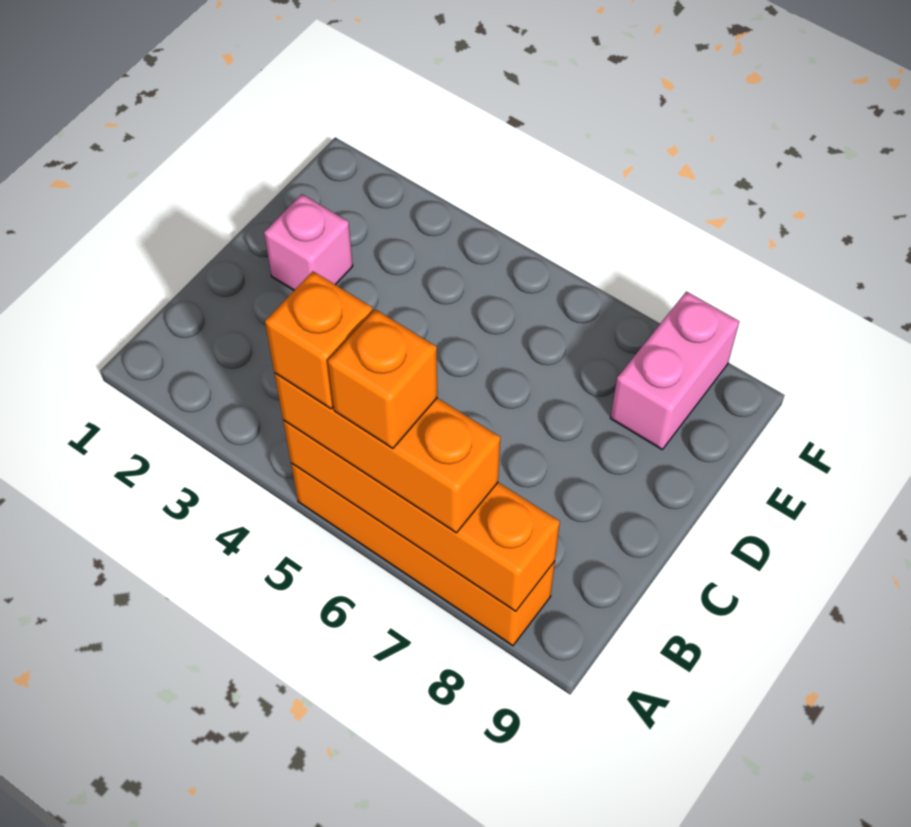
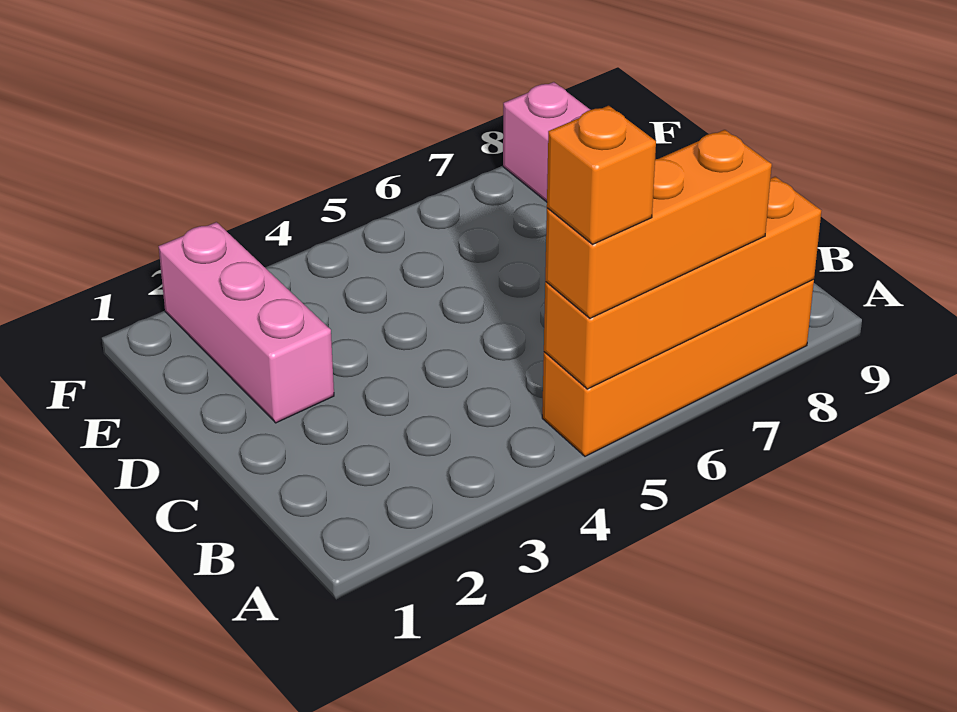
orange 1x1 brick [328,309,437,449] -> none
pink 1x1 brick [264,194,353,290] -> pink 1x3 brick [159,222,334,423]

